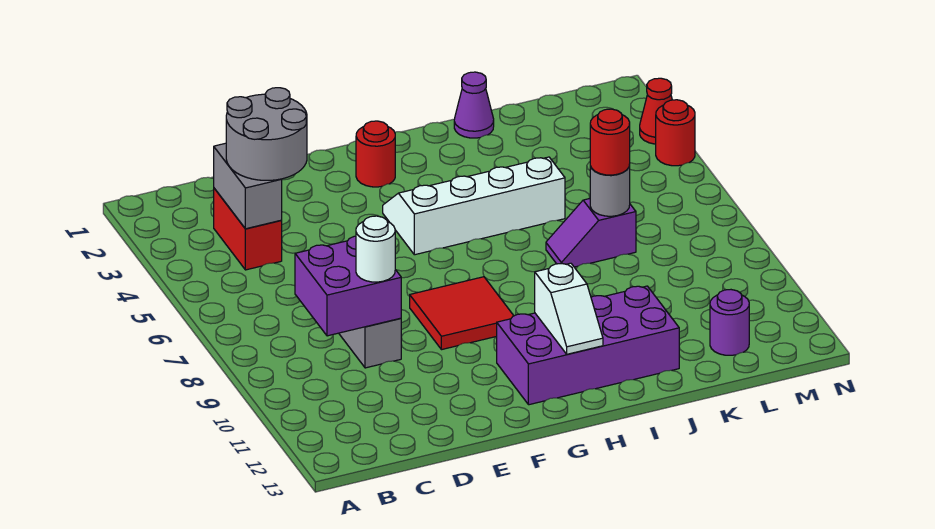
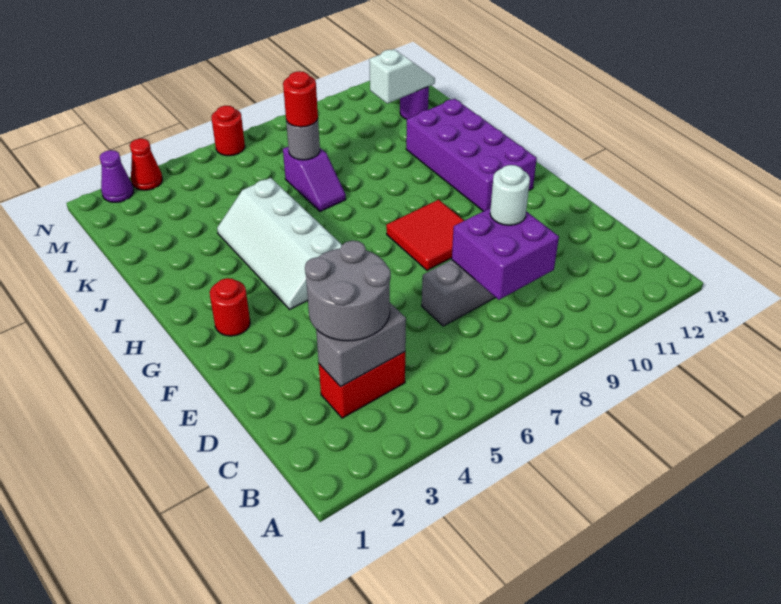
white 1x2 slope [535,263,603,354] -> white 1x2 slope moved to [369,49,435,103]
purple 1x1 cone [454,72,494,138] -> purple 1x1 cone moved to [100,150,134,202]
red 1x1 round brick [656,100,695,166] -> red 1x1 round brick moved to [211,106,245,156]

